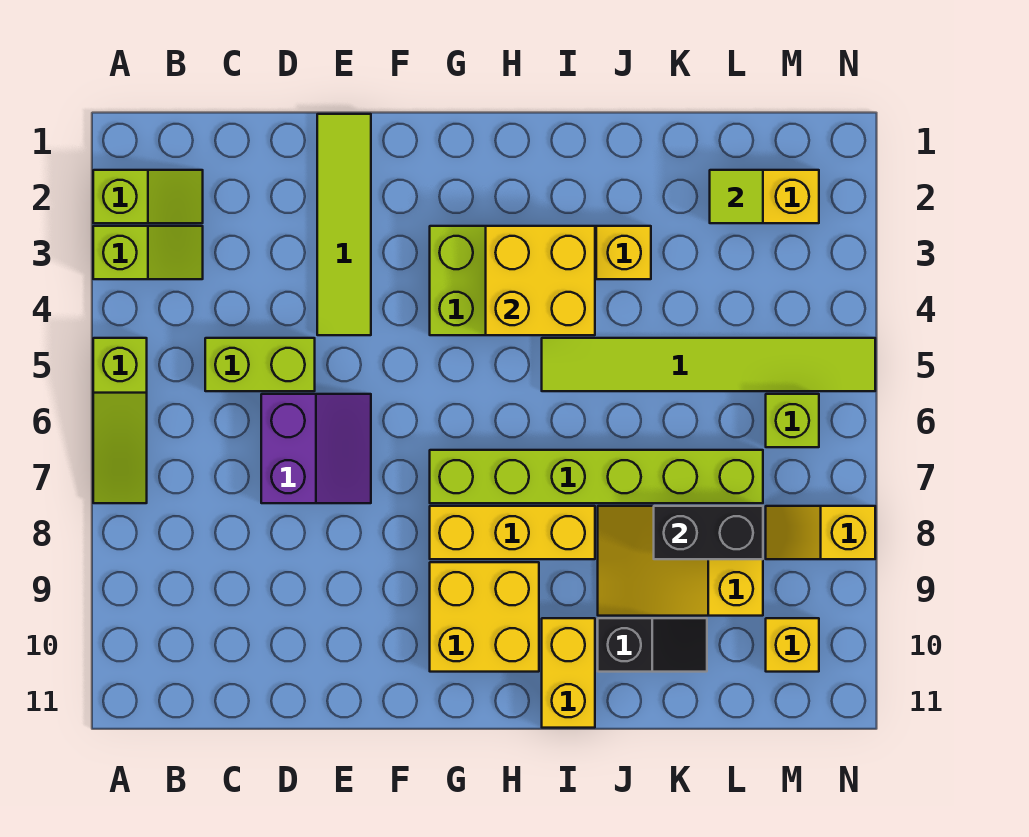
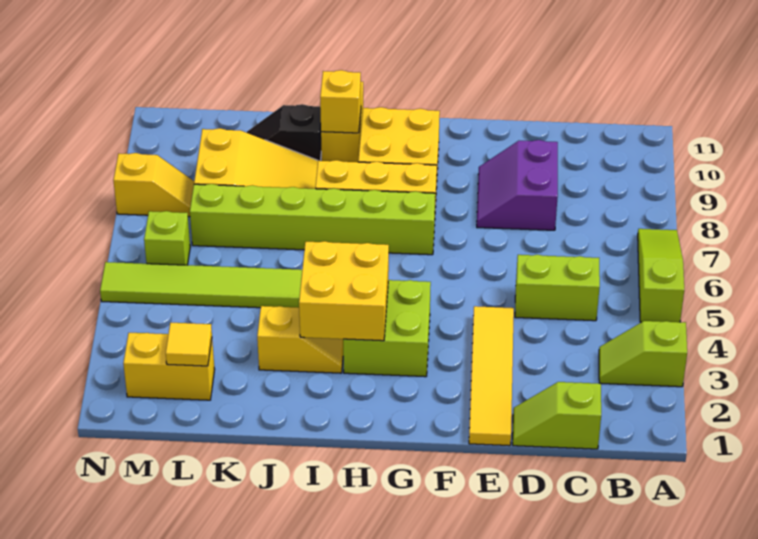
lime 1x2 slope [93,170,203,223] -> lime 1x2 slope moved to [513,382,601,449]
purple 2x2 slope [261,394,371,503] -> purple 2x2 slope moved to [477,140,558,230]
lime 1x4 tile [317,114,371,335] -> yellow 1x4 tile [469,306,514,446]
black 1x2 brick [654,506,763,559] -> none
lime 1x1 tile [710,170,763,223] -> yellow 1x1 tile [166,323,212,366]
yellow 1x1 brick [766,618,819,672] -> yellow 1x1 brick moved to [320,70,361,133]

